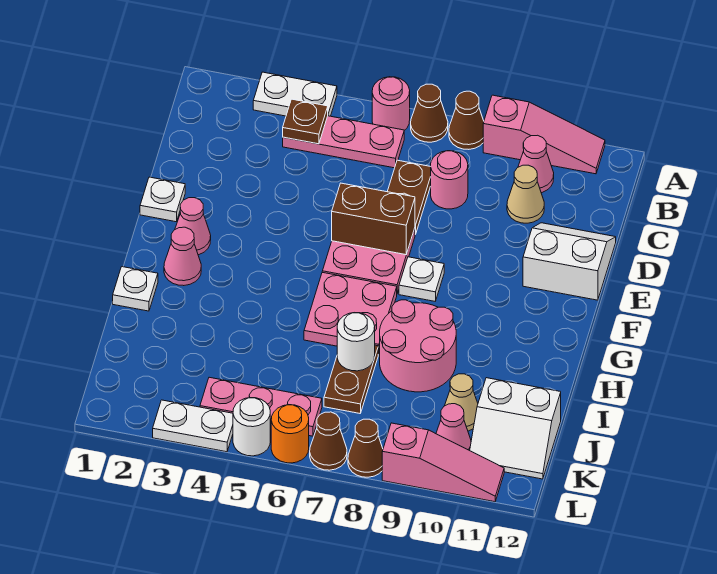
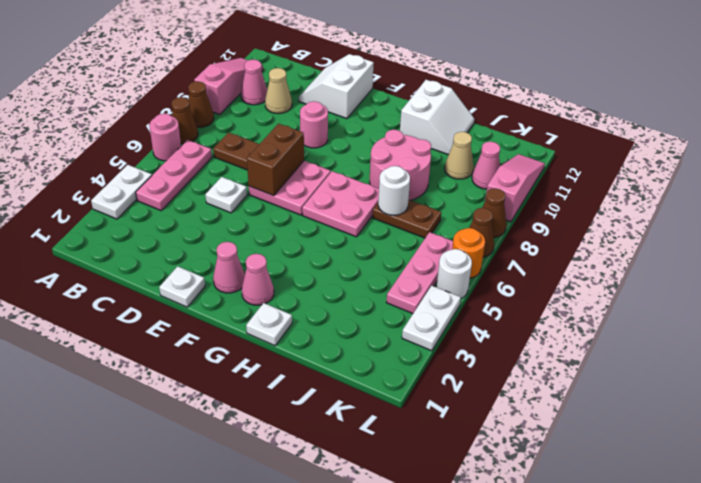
brown 1x1 plate [283,99,328,144] -> none
pink 1x1 round brick [431,151,468,209] -> pink 1x1 round brick moved to [300,101,328,148]
white 1x1 plate [399,257,444,301] -> white 1x1 plate moved to [205,177,247,213]
white 2x2 slope [470,378,561,479] -> white 2x2 slope moved to [400,80,474,155]

